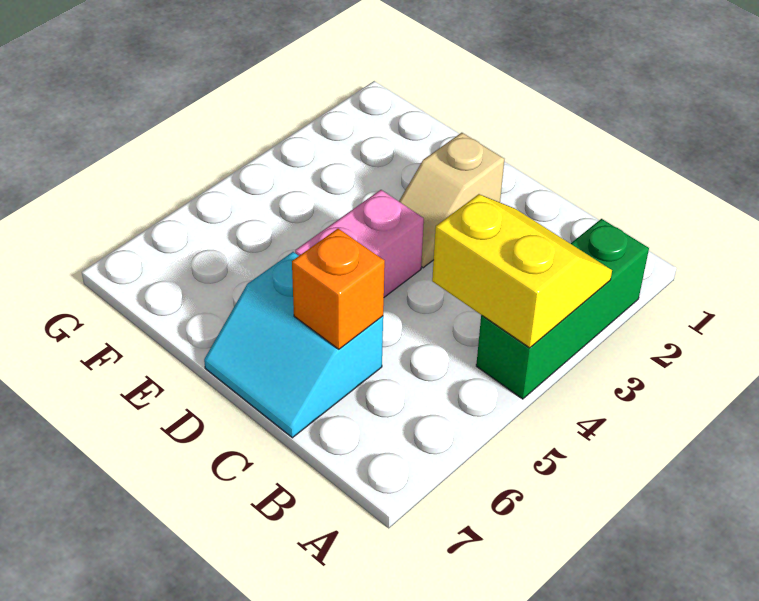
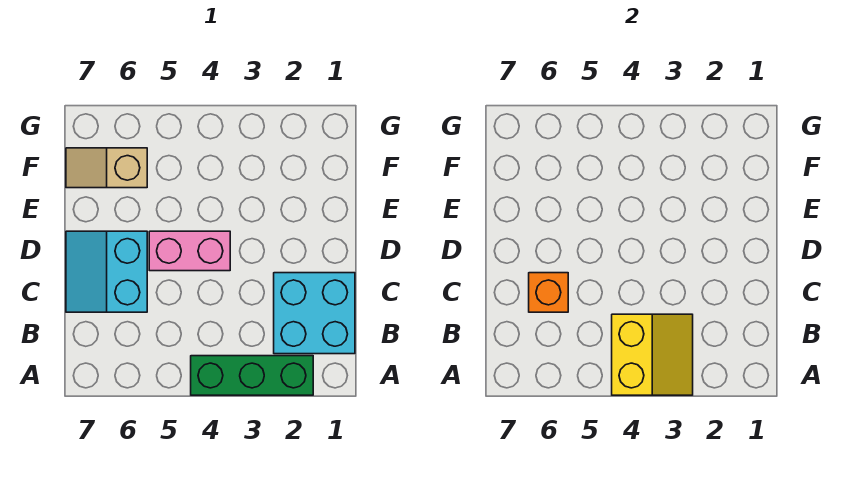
none -> cyan 2x2 brick [274,273,355,354]
tan 1x2 slope [399,133,504,268] -> tan 1x2 slope moved to [66,148,147,188]

